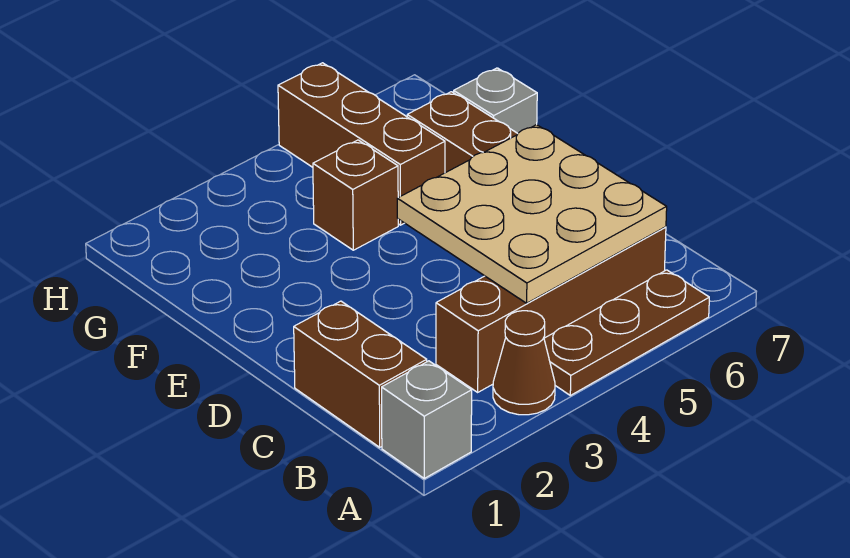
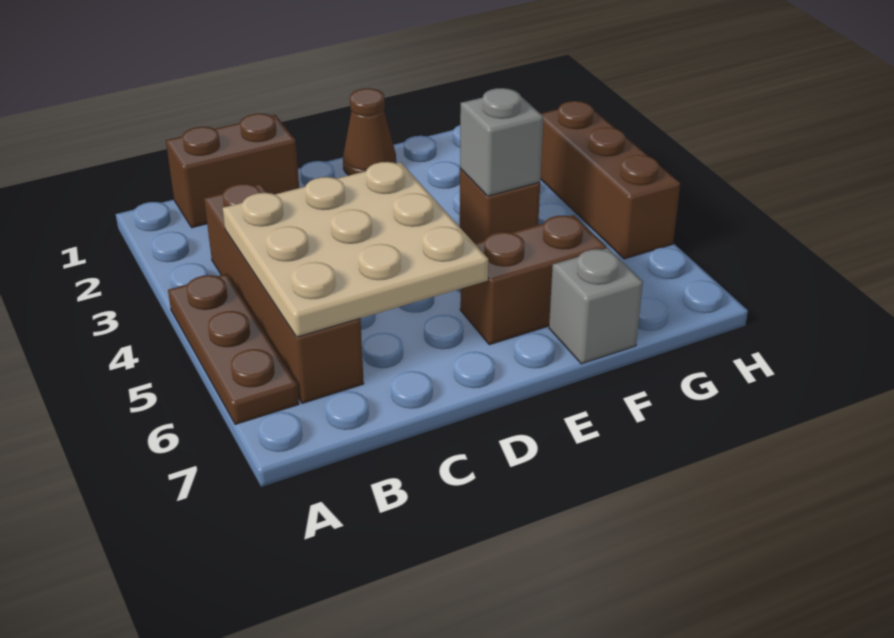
grey 1x1 brick [382,361,472,478] -> grey 1x1 brick moved to [460,88,543,196]
brown 1x1 cone [493,311,555,415] -> brown 1x1 cone moved to [343,88,396,175]
brown 1x3 brick [278,63,445,225] -> brown 1x3 brick turned to [541,101,680,259]

